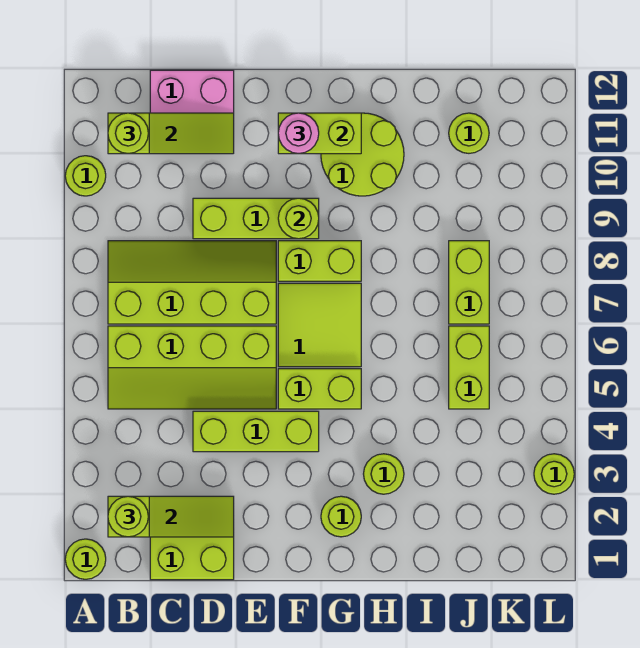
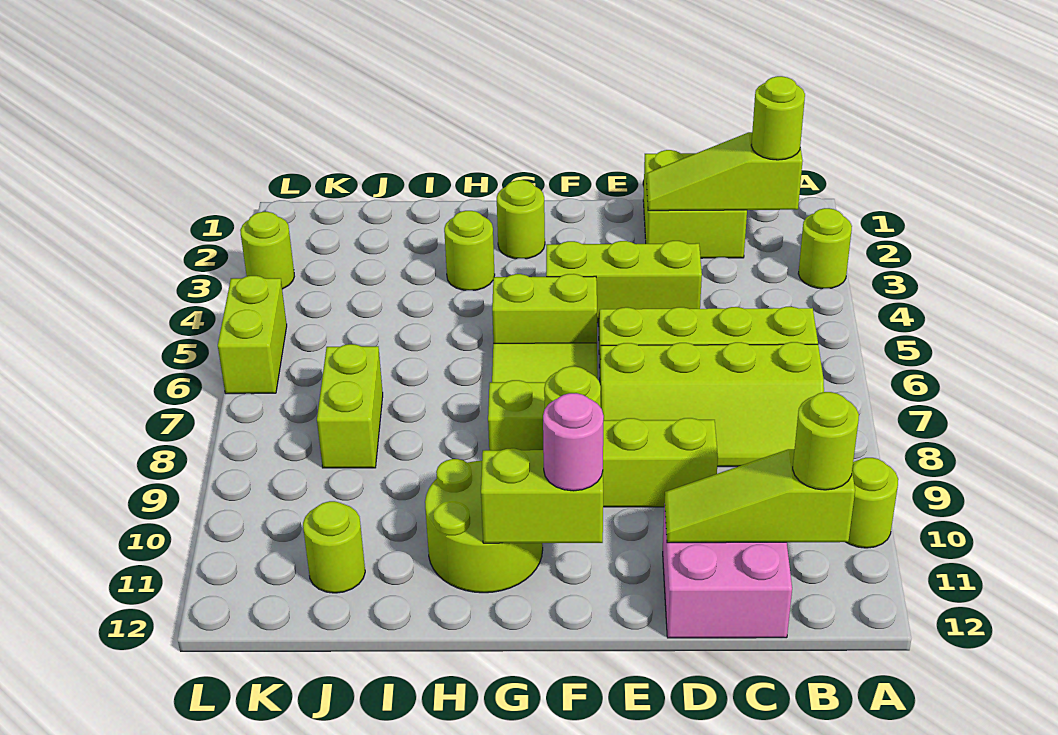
lime 1x1 round brick [65,539,106,579] -> lime 1x1 round brick moved to [798,208,852,289]
lime 1x2 brick [449,326,489,409] -> lime 1x2 brick moved to [218,276,287,394]

